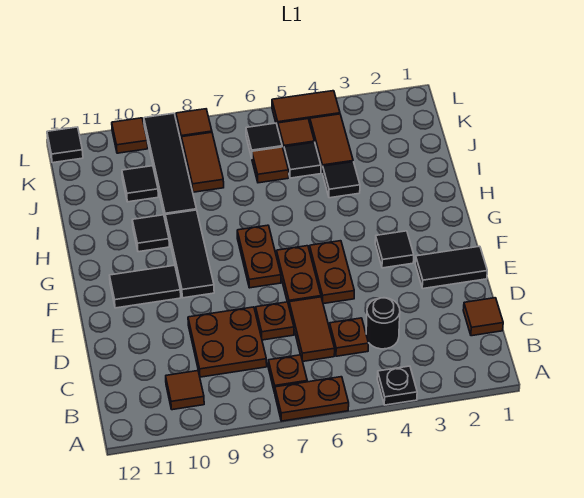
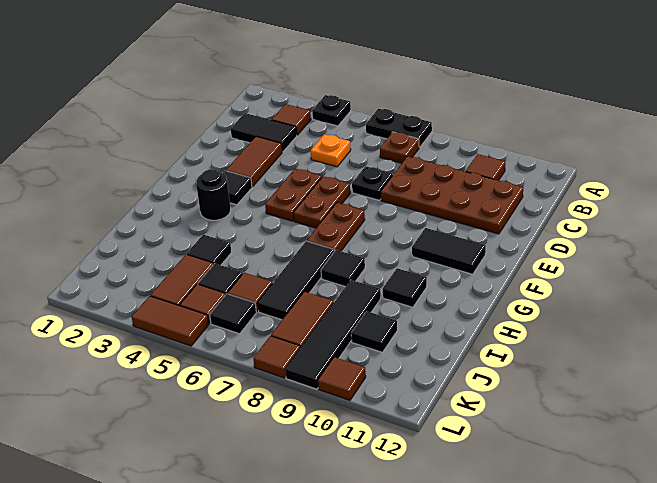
brown 1x2 plate [275,377,349,421] -> black 1x2 plate [366,109,432,147]
brown 1x1 tile [463,298,503,336] -> brown 1x1 tile moved to [272,104,311,135]
black 1x1 round brick [366,298,400,349] -> black 1x1 round brick moved to [196,169,231,220]
brown 1x1 plate [330,318,368,356] -> orange 1x1 plate [311,134,351,167]
brown 1x2 tile [289,297,335,361] -> brown 1x2 tile moved to [226,136,282,187]
brown 2x2 plate [188,307,267,377] -> brown 2x4 plate [381,156,523,234]
brown 1x1 plate [256,302,294,340] -> black 1x1 plate [352,166,393,200]
black 1x2 tile [415,246,487,289] -> black 1x2 tile moved to [231,113,297,152]
black 1x3 tile [165,210,214,298] -> black 1x3 tile moved to [258,241,335,320]
black 1x1 tile [47,127,83,163] -> black 1x1 tile moved to [321,250,365,287]

